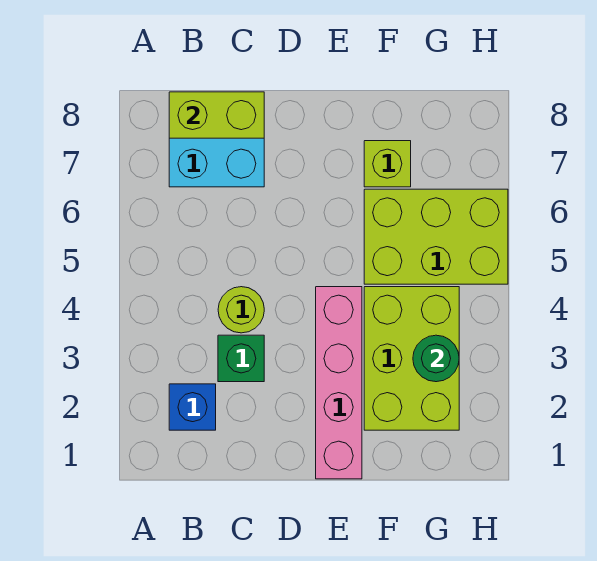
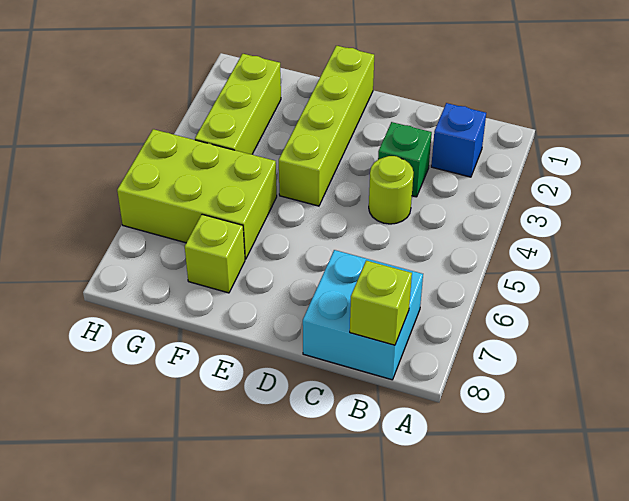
lime 1x2 brick [169,92,264,138] -> lime 1x1 brick [350,261,412,345]
pink 1x4 brick [316,287,362,479] -> lime 1x4 brick [279,46,374,206]
lime 2x3 brick [364,287,459,430] -> lime 1x3 brick [195,54,281,154]
green 1x1 round brick [413,335,459,382] -> none

